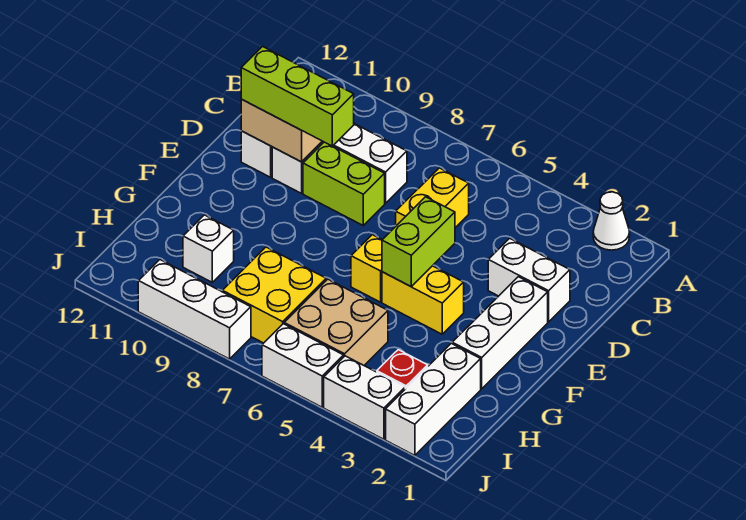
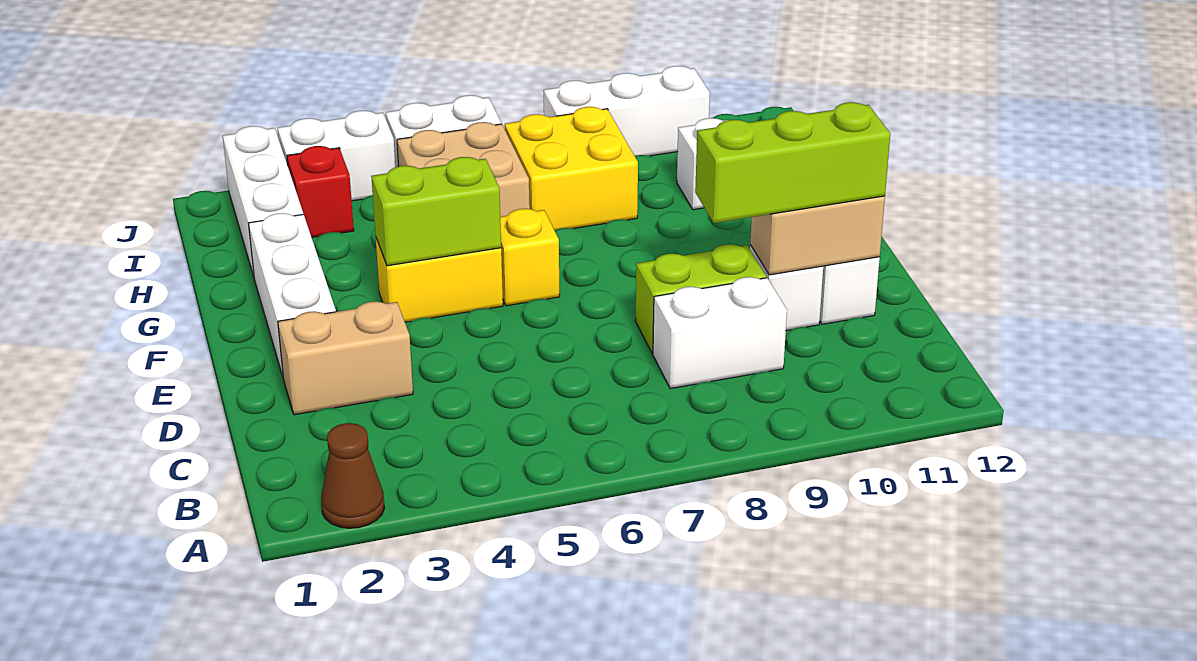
white 1x1 cone [593,192,630,250] -> brown 1x1 cone [321,423,384,528]
yellow 1x2 brick [396,168,469,228] -> none
white 1x2 brick [488,238,570,322] -> tan 1x2 brick [278,301,413,415]
lime 1x2 brick [382,197,455,286] -> lime 1x2 brick turned to [371,157,501,266]

